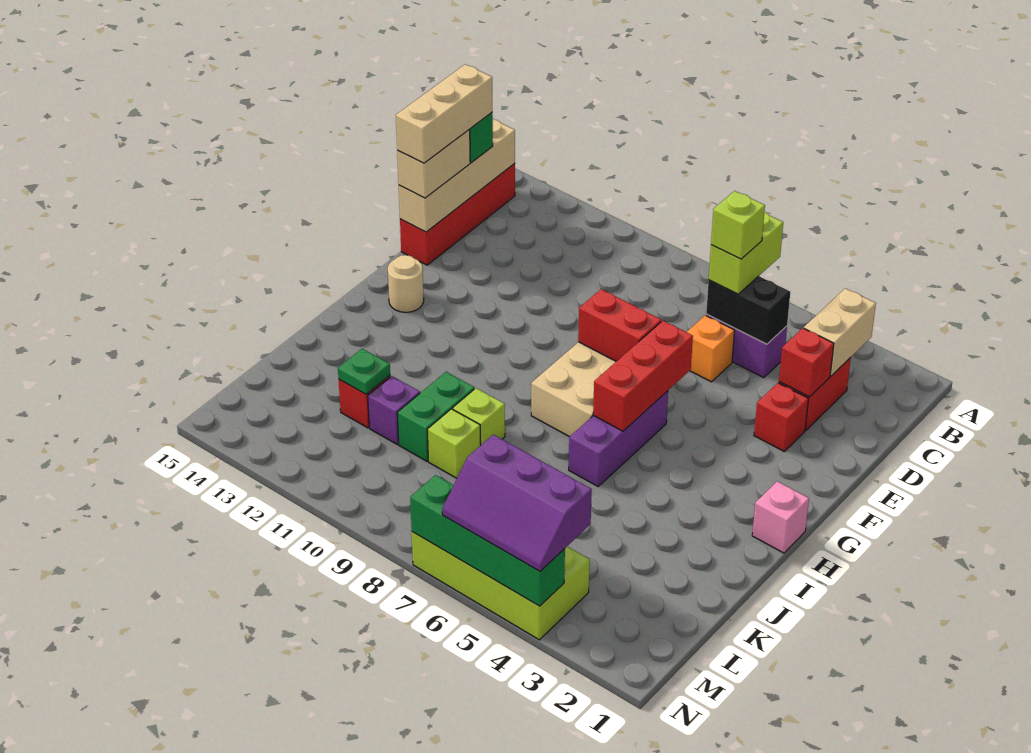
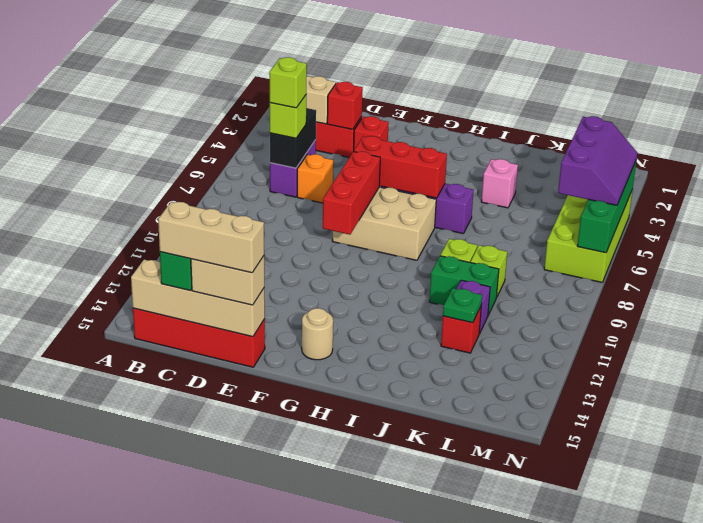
lime 1x2 brick [709,212,783,294] -> lime 1x1 brick [270,95,306,138]
red 1x2 brick [578,289,661,361] -> red 1x3 brick [323,151,380,235]
pink 1x1 brick [752,481,809,553] -> pink 1x1 brick moved to [481,159,518,208]

